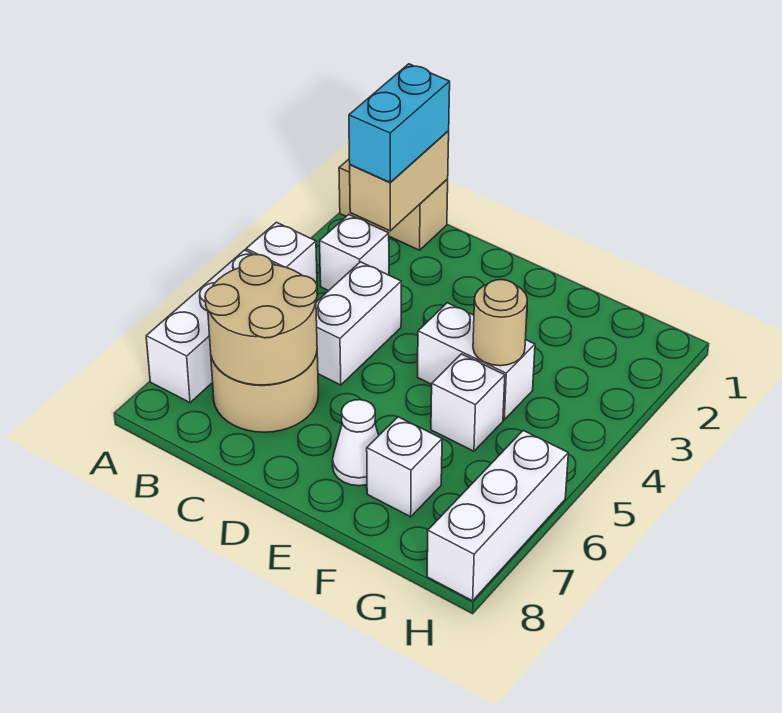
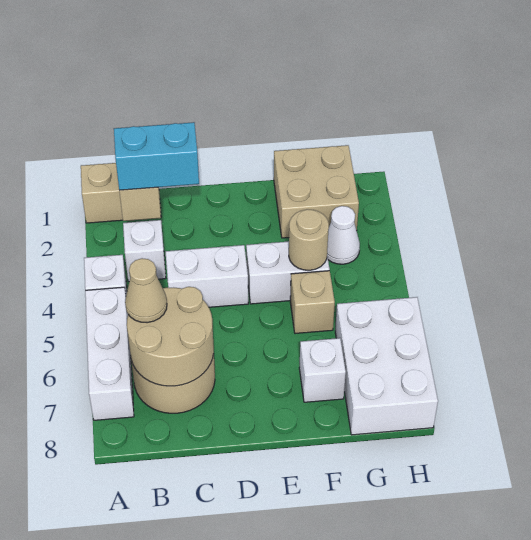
cyan 1x2 brick [349,64,450,183] -> cyan 1x2 brick turned to [114,122,199,190]
none -> tan 1x1 cone [125,258,167,323]
white 1x2 brick [316,262,401,385] -> white 1x2 brick turned to [166,245,248,307]
white 1x1 cone [333,400,379,486] -> white 1x1 cone moved to [327,206,360,264]
none -> tan 2x2 brick [274,145,359,238]
white 1x1 brick [431,354,505,451] -> tan 1x1 brick [290,271,335,333]
white 1x3 brick [427,431,568,601] -> white 2x3 brick [335,297,438,435]

